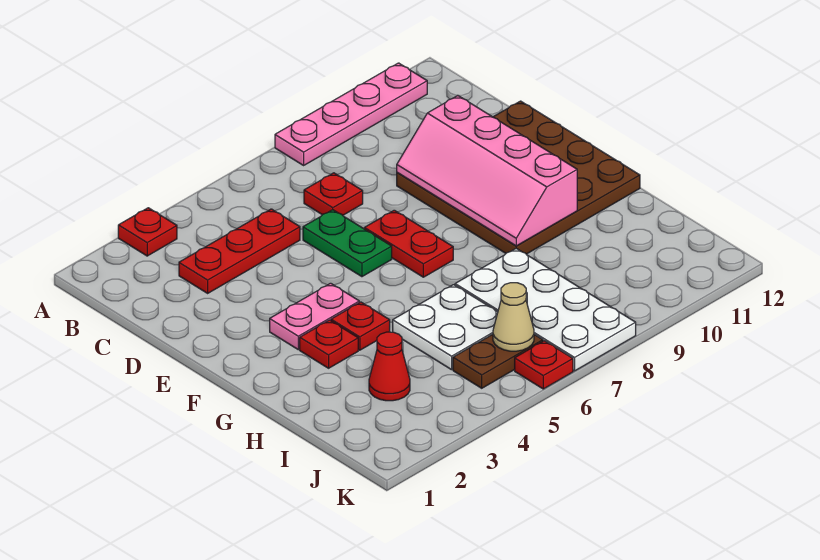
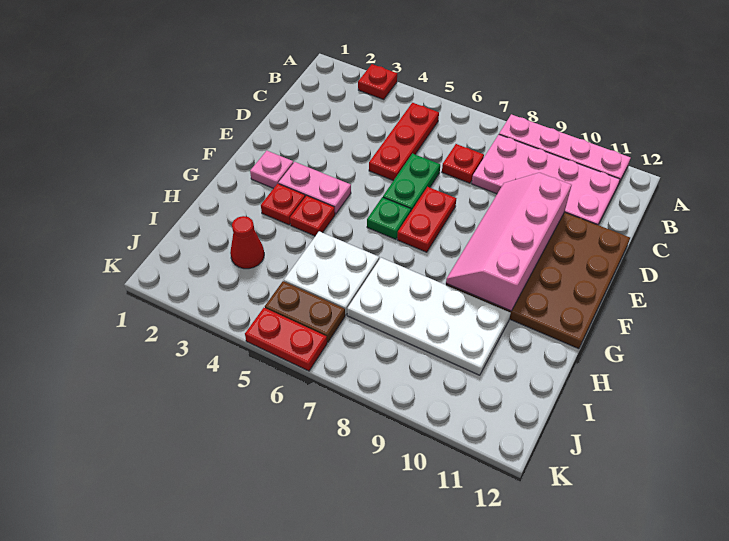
none -> pink 2x4 plate [472,135,620,225]
red 1x3 plate [179,209,300,293] -> red 1x3 plate turned to [369,103,439,181]
none -> pink 1x1 plate [250,151,293,189]
none -> green 1x1 plate [367,197,411,239]
white 2x4 plate [455,248,636,371] -> white 2x4 plate turned to [347,258,511,375]
tan 1x1 cone [493,283,534,351] -> none
red 1x1 plate [515,341,573,389] -> red 1x2 plate [245,308,327,371]

